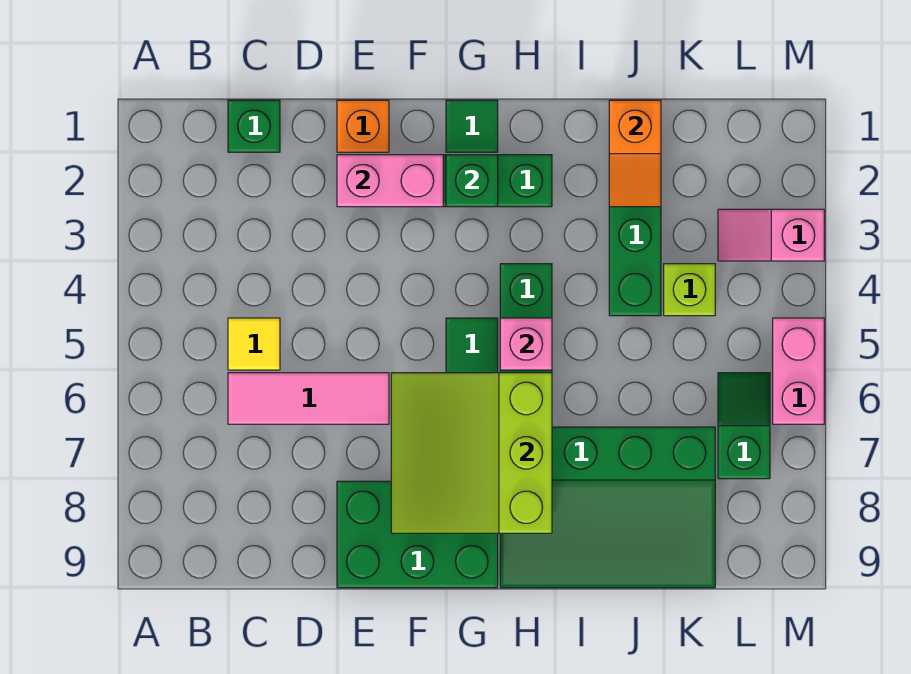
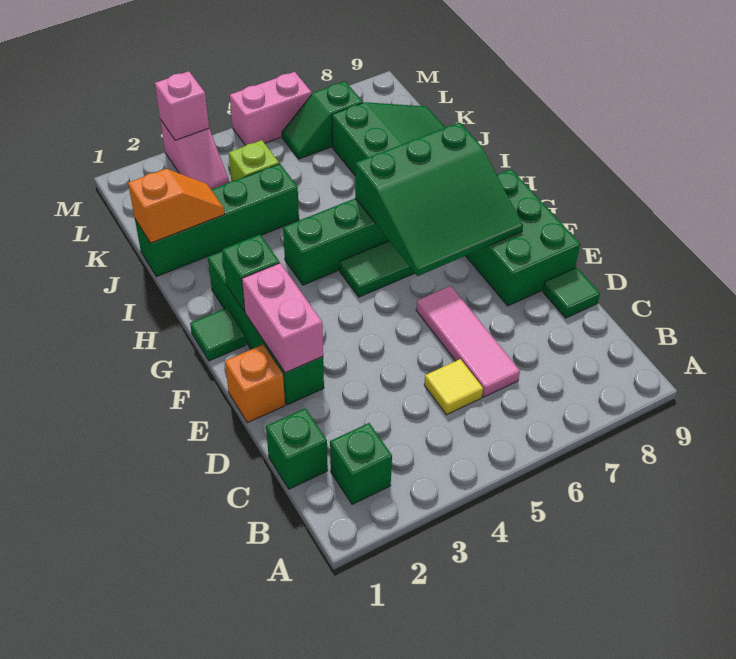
none -> green 1x1 brick [330,423,392,505]
none -> green 1x1 tile [543,267,600,318]
lime 3x3 slope [391,373,552,533] -> green 3x3 slope [355,122,523,276]
pink 1x1 brick [500,318,552,370] -> pink 1x1 brick moved to [155,71,209,140]

